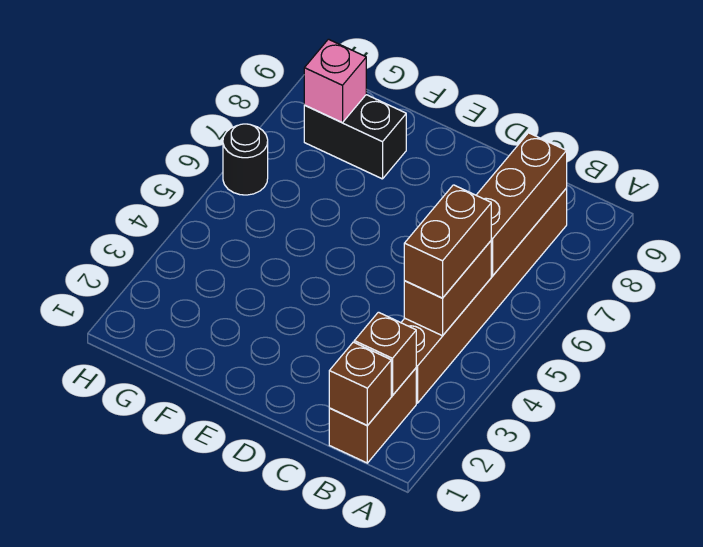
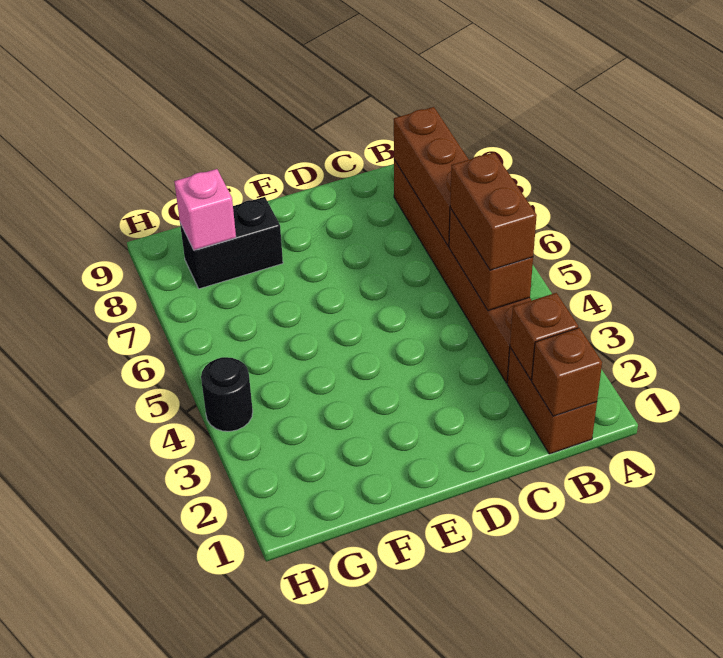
black 1x1 round brick [223,124,268,195] -> black 1x1 round brick moved to [201,357,253,431]

